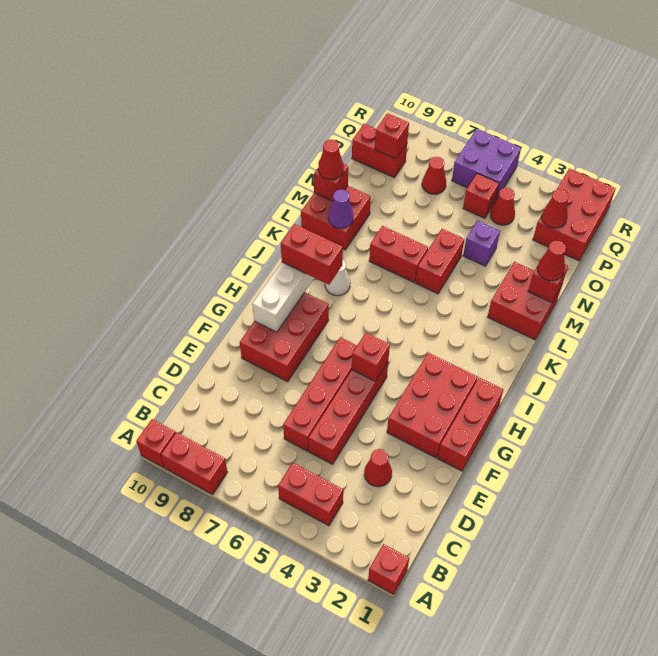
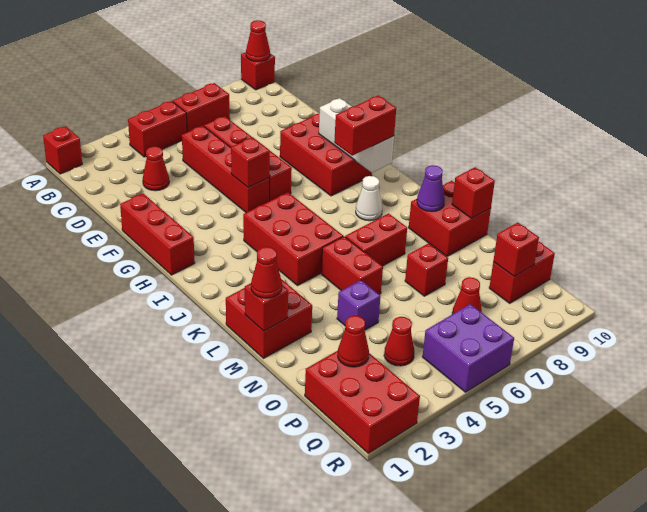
red 1x2 brick [161,432,227,495] -> red 1x2 brick moved to [173,83,230,132]
red 2x3 brick [387,353,477,458] -> red 2x3 brick moved to [243,193,343,286]
red 1x1 cone [318,139,344,180] -> red 1x1 cone moved to [246,20,270,62]
red 1x1 brick [463,173,499,218] -> red 1x1 brick moved to [405,243,448,296]

